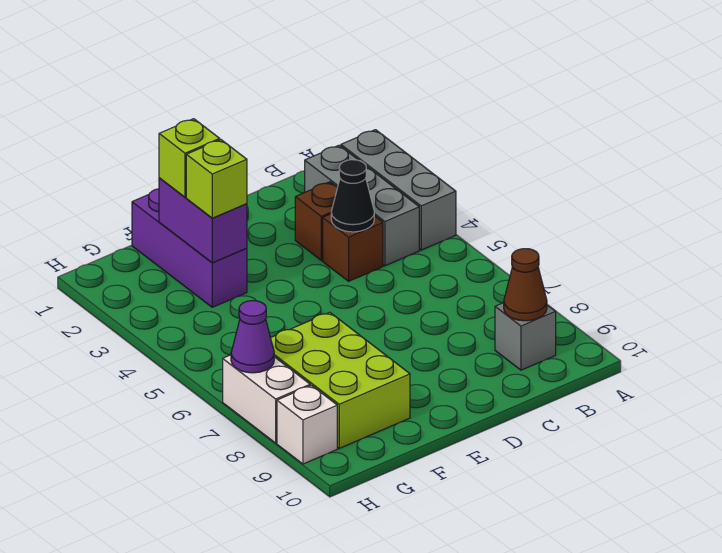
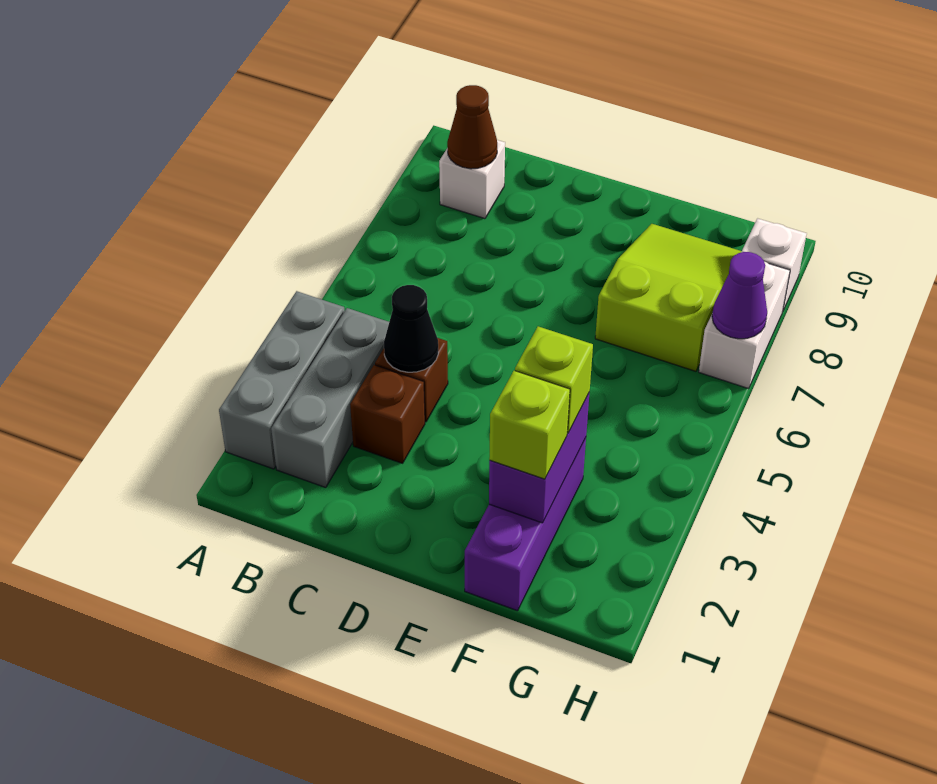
grey 1x1 brick [495,303,556,370] -> white 1x1 brick [439,140,505,219]
lime 2x3 brick [271,312,410,448] -> lime 2x3 slope [595,224,742,371]

